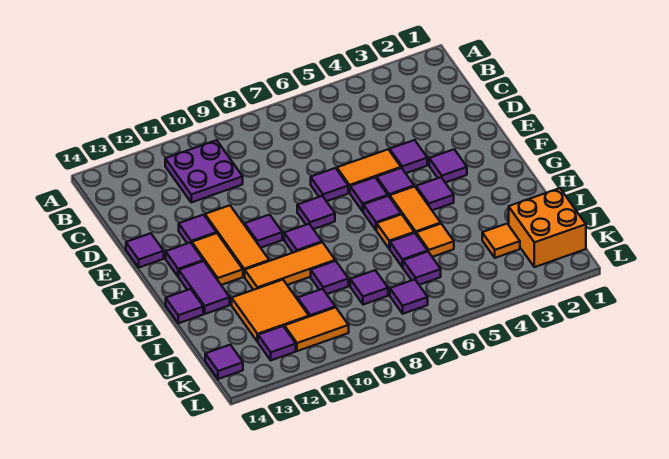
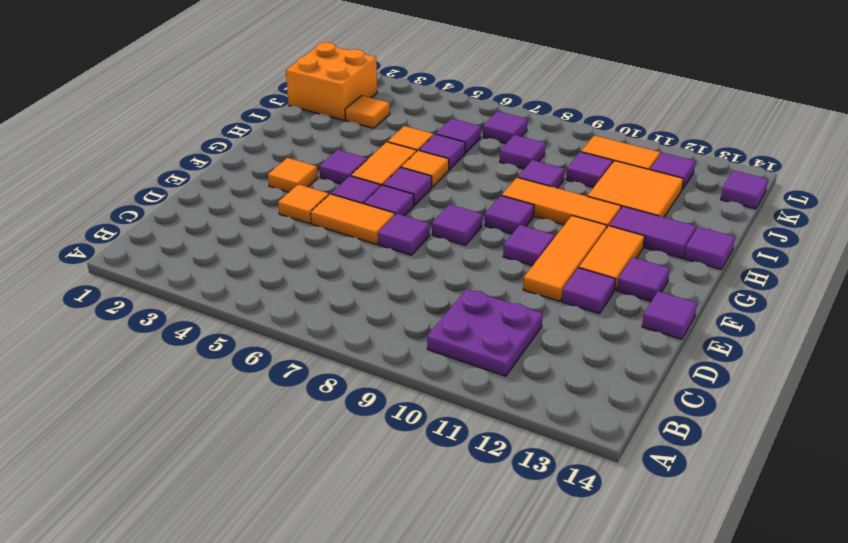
purple 1x1 tile [390,140,427,173] -> orange 1x1 tile [278,184,329,224]
purple 1x1 tile [429,149,467,183] -> orange 1x1 tile [268,158,318,192]
purple 1x2 tile [179,261,230,314] -> purple 1x2 tile turned to [609,206,696,258]

